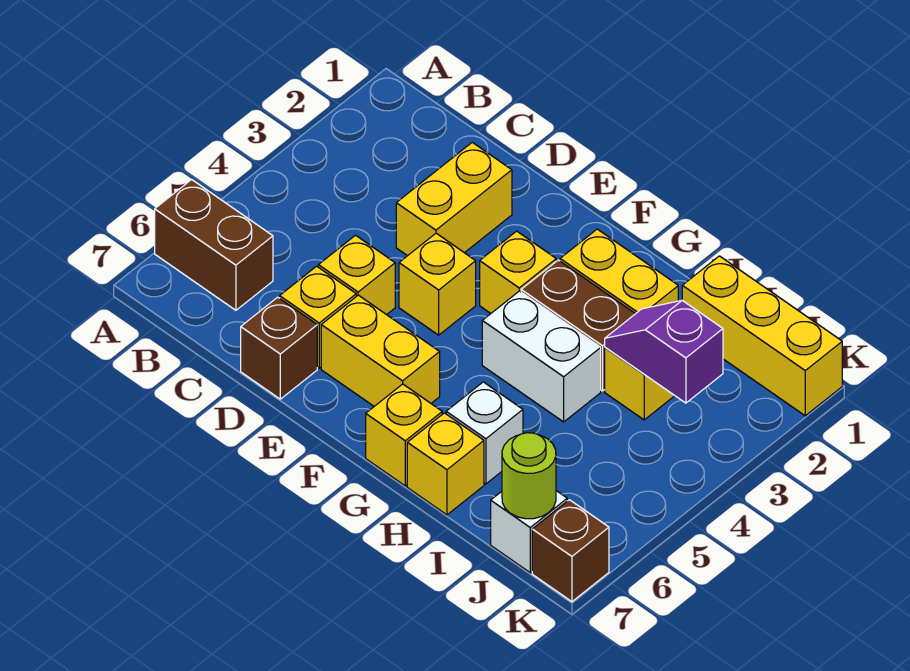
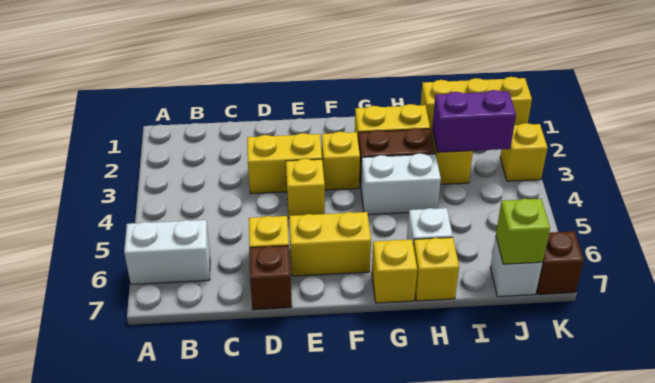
brown 1x2 brick [155,180,273,310] -> white 1x2 brick [124,220,210,284]
yellow 1x2 brick [396,142,512,256] -> yellow 1x2 brick turned to [247,133,322,194]
yellow 1x1 brick [318,235,395,315] -> yellow 1x1 brick moved to [500,123,548,181]
purple 1x2 slope [605,300,723,403] -> purple 1x2 brick [432,90,516,152]
lime 1x1 round brick [502,433,556,519] -> lime 1x1 brick [496,199,550,264]

